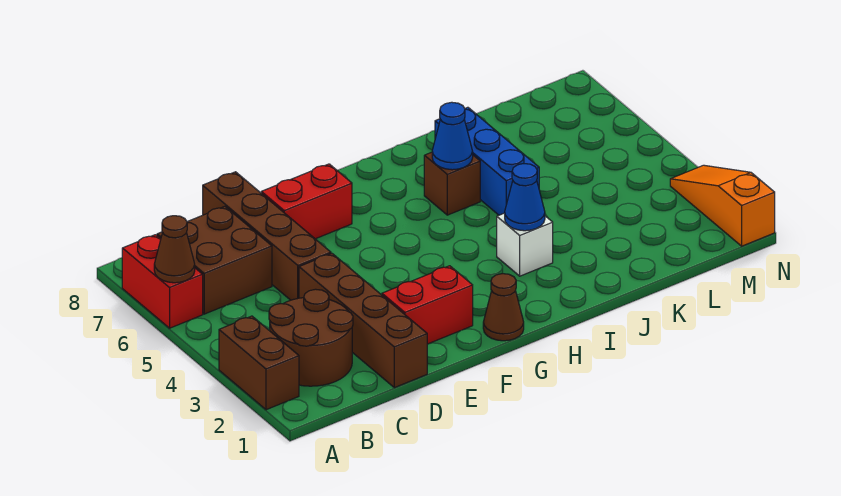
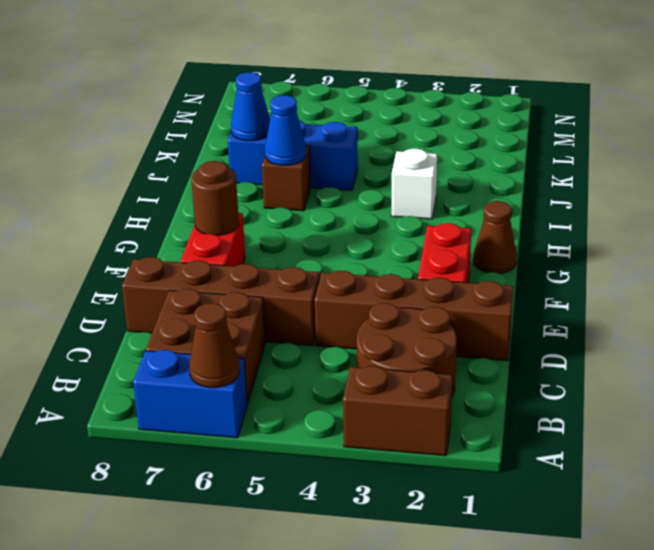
red 1x2 brick [122,235,203,328] -> blue 1x2 brick [133,350,247,438]
none -> brown 1x1 round brick [191,161,239,235]
blue 1x1 cone [505,164,545,231] -> blue 1x1 cone moved to [231,72,270,141]
orange 1x3 slope [670,165,775,246] -> none

